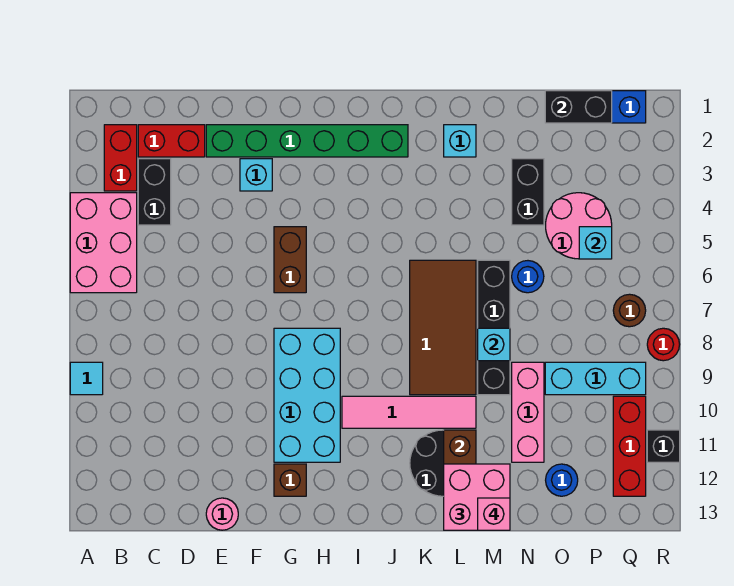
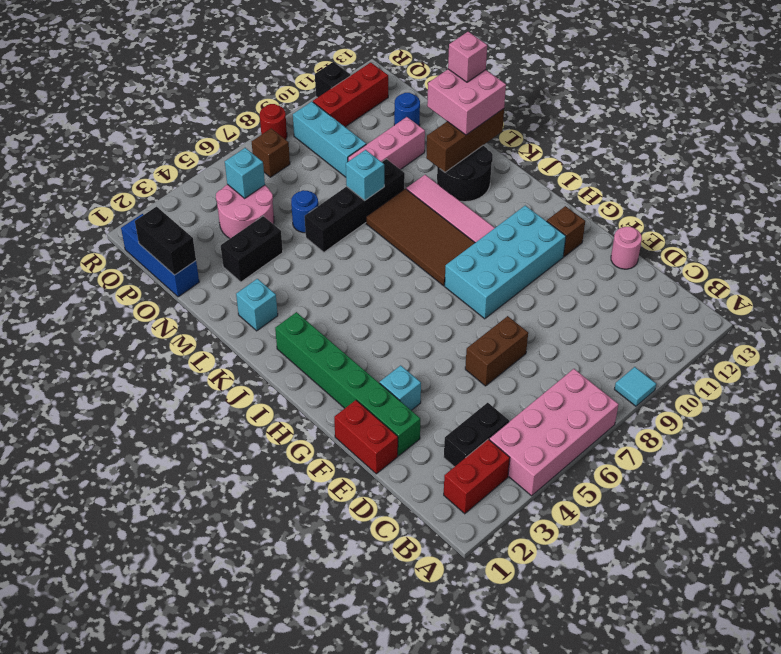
pink 2x3 brick [70,193,137,293] -> pink 2x4 brick [489,369,619,496]
red 1x2 brick [138,125,205,157] -> red 1x2 brick moved to [334,400,398,474]
brown 1x2 brick [274,227,306,293] -> brown 1x2 brick moved to [465,316,528,386]
brown 2x4 tile [410,260,476,395] -> brown 2x4 tile turned to [366,189,475,286]
brown 1x1 round brick [613,294,646,327] -> brown 1x1 brick [252,128,290,177]

